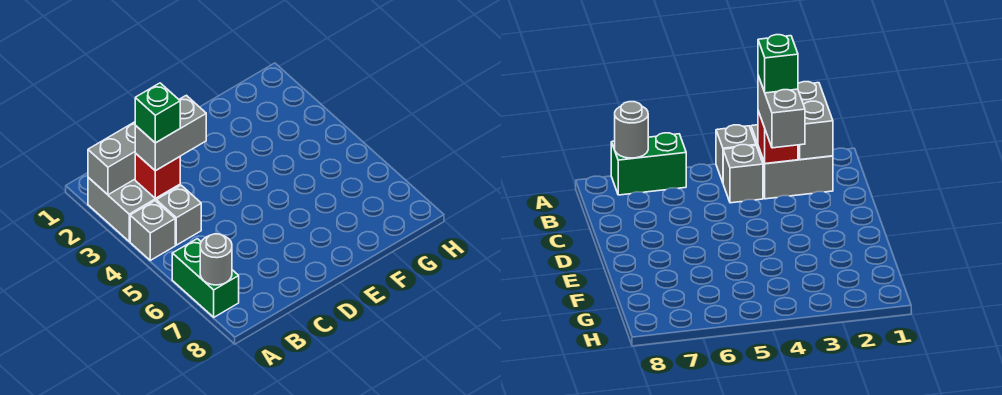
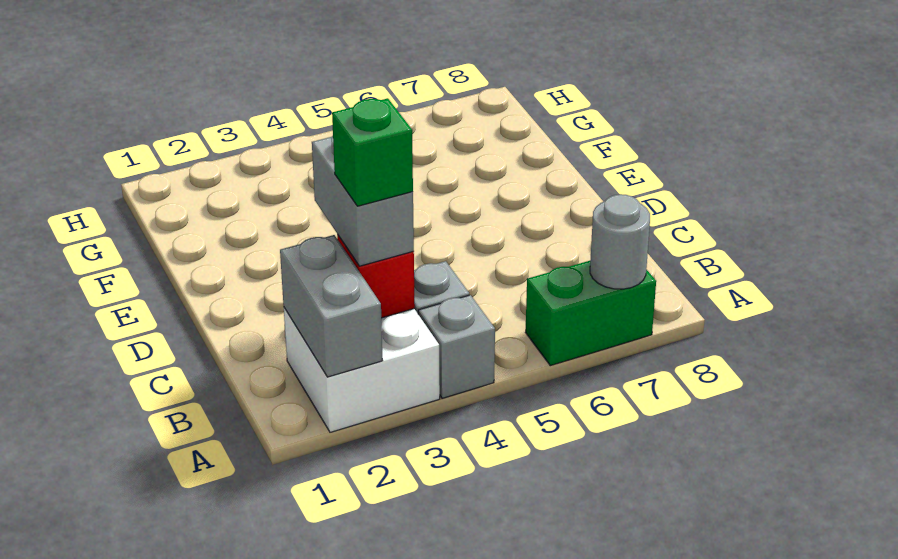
grey 2x2 brick [88,177,180,241] -> white 2x2 brick [284,308,440,432]

